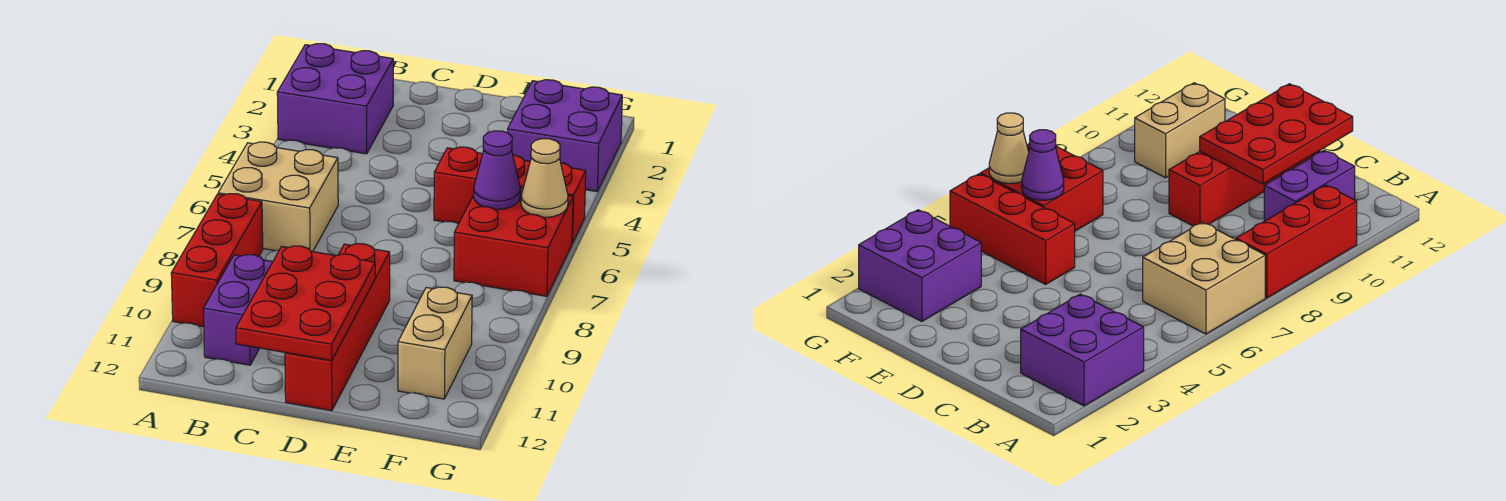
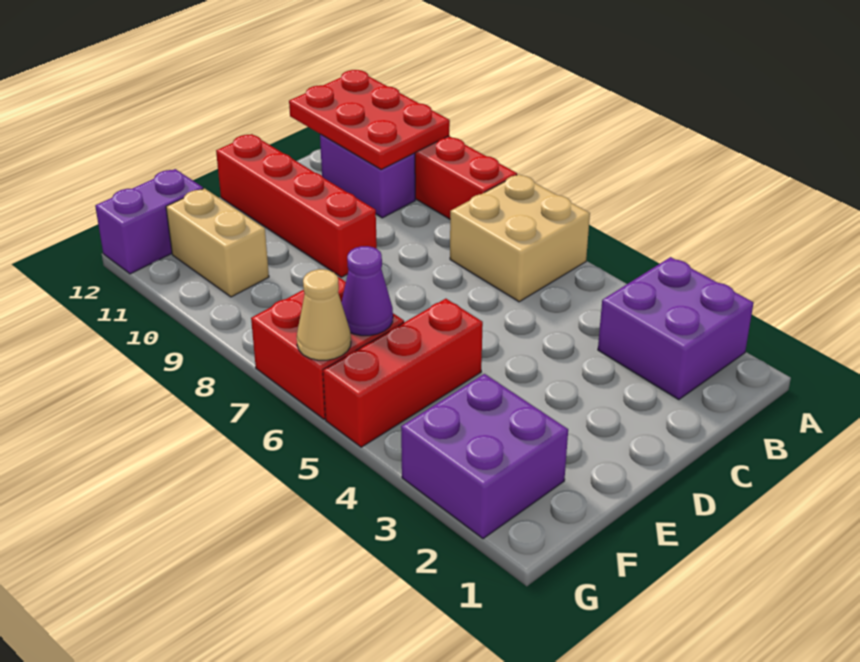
red 2x3 plate [236,246,375,360] -> red 2x3 plate moved to [289,70,450,170]
none -> purple 1x2 brick [95,169,203,274]

